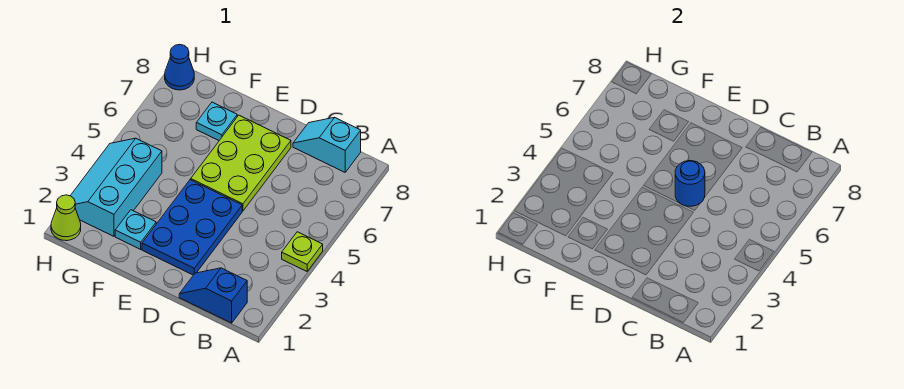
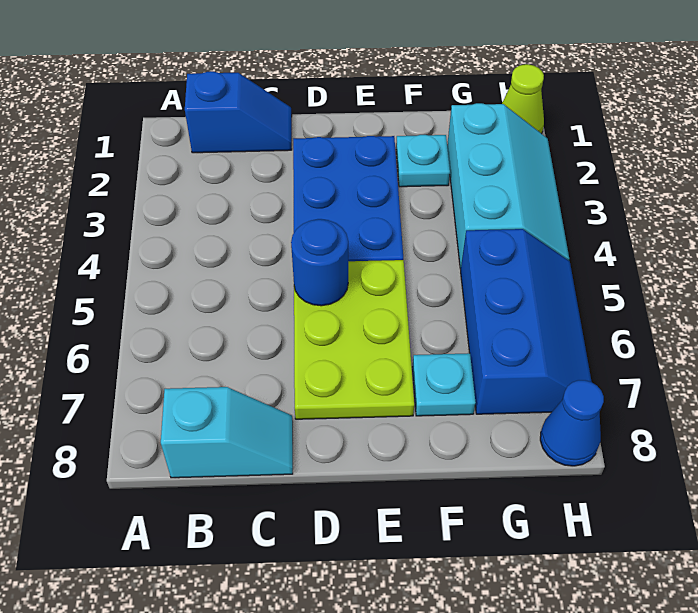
lime 1x1 plate [282,232,323,271] -> none
none -> blue 2x3 slope [461,229,592,414]

